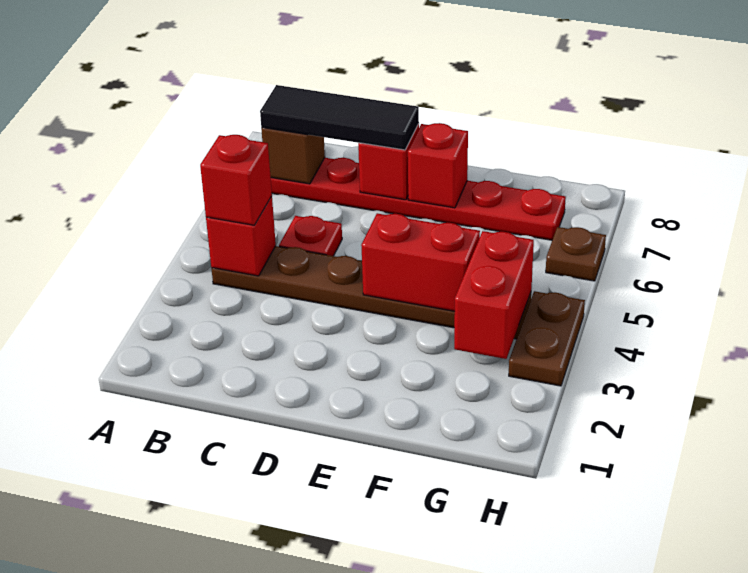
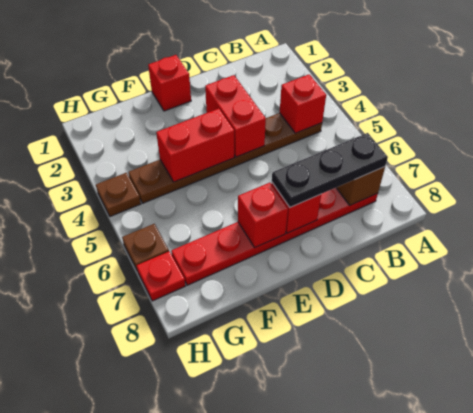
red 1x1 brick [200,135,272,225] -> red 1x1 brick moved to [148,55,191,111]
black 1x3 tile [260,85,419,150] -> black 1x3 plate [272,133,388,207]
red 1x1 plate [279,216,342,256] -> red 1x1 plate moved to [137,251,185,301]
red 1x2 brick [454,231,534,359] -> red 1x2 brick moved to [205,75,266,157]
brown 1x2 plate [509,291,585,386] -> brown 1x1 plate [96,173,141,217]

